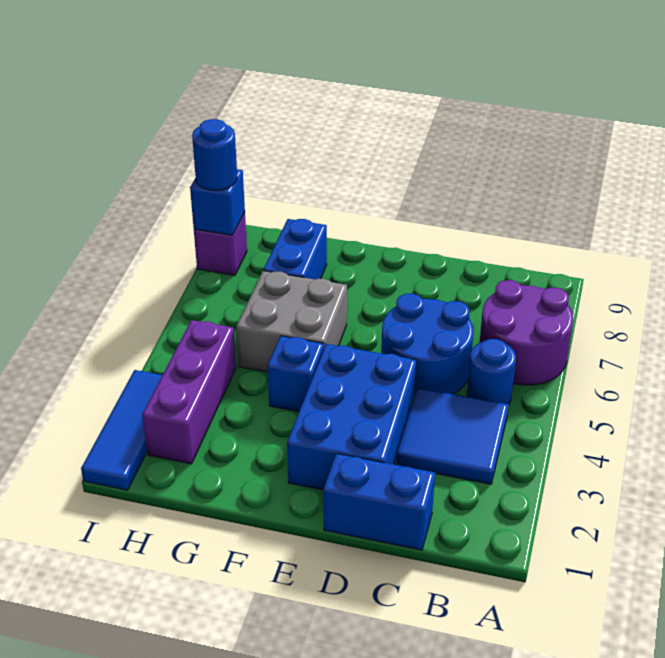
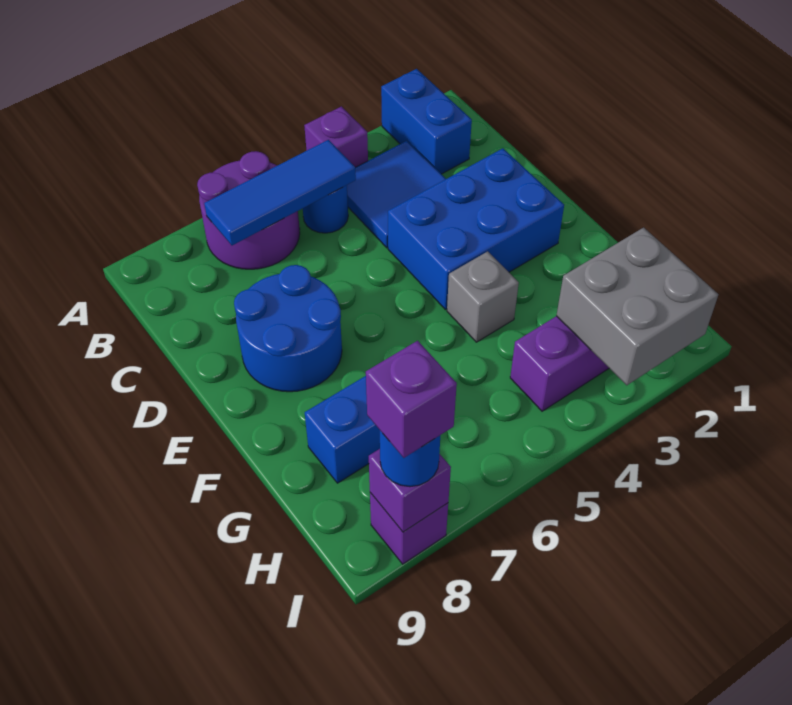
none -> purple 1x1 brick [304,106,368,167]
blue 1x2 brick [323,453,435,550] -> blue 1x2 brick moved to [381,69,472,174]
blue 2x2 round brick [381,294,474,394] -> blue 2x2 round brick moved to [234,265,342,392]
blue 1x1 brick [268,336,324,412] -> grey 1x1 brick [447,251,519,342]
grey 2x2 brick [236,271,347,372] -> grey 2x2 brick moved to [556,228,718,385]
blue 1x3 tile [81,370,162,490] -> blue 1x3 tile moved to [204,140,356,245]
blue 1x1 brick [190,169,245,235] -> purple 1x1 brick [369,449,451,532]
none -> purple 1x1 brick [366,341,457,458]

